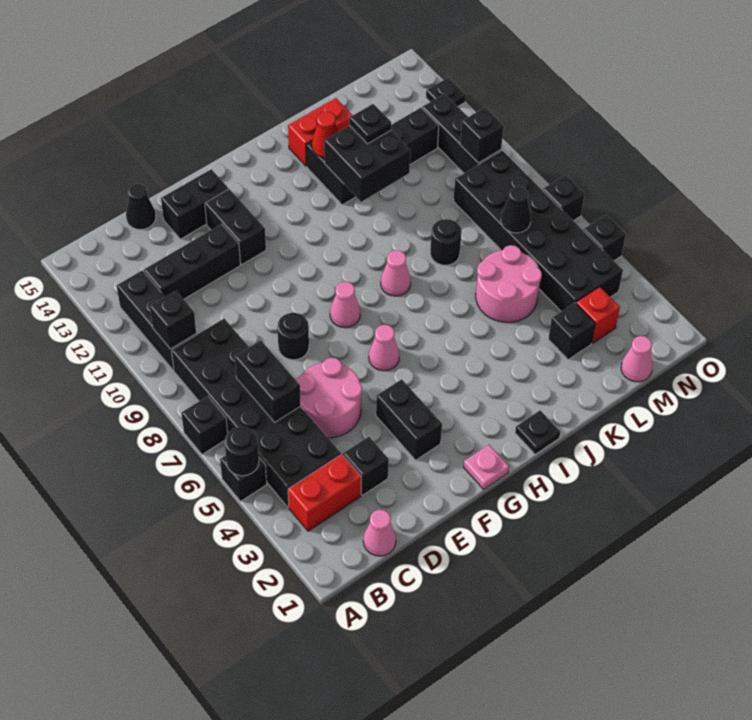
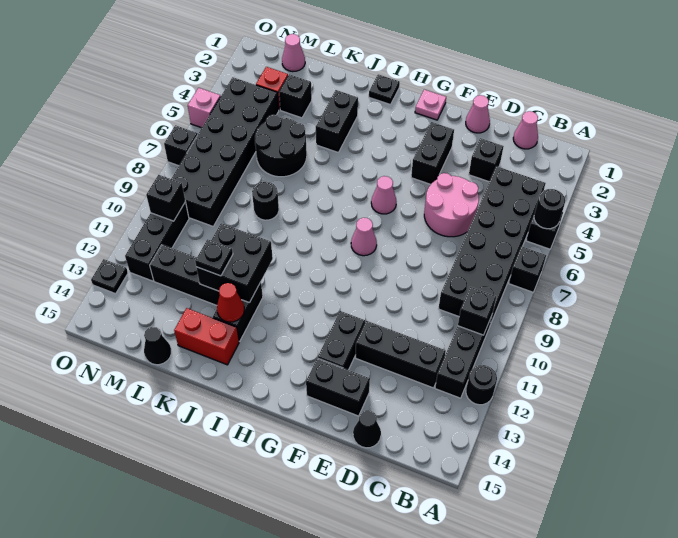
red 1x2 brick [288,454,361,531] -> none
black 1x2 brick [235,341,301,422] -> black 1x2 brick moved to [316,90,358,152]
black 1x1 round brick [277,313,309,360] -> black 1x1 round brick moved to [466,365,497,405]
pink 1x1 cone [381,250,411,296] -> pink 1x1 cone moved to [466,95,490,133]
pink 2x2 round brick [476,245,542,323] -> black 2x2 round brick [255,115,307,177]
black 1x1 cone [501,186,531,233] -> black 1x1 cone moved to [144,327,171,365]
black 1x1 brick [583,215,626,261] -> pink 1x1 brick [188,88,221,128]

